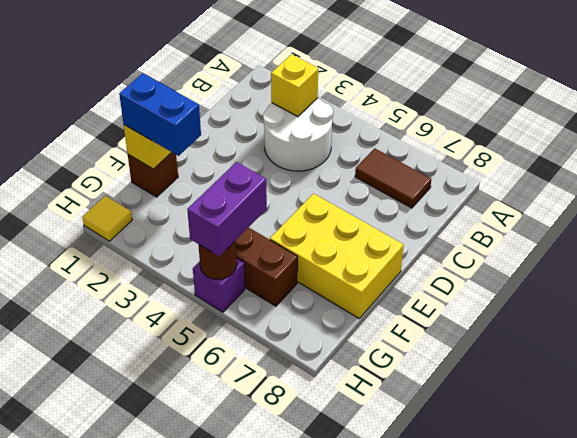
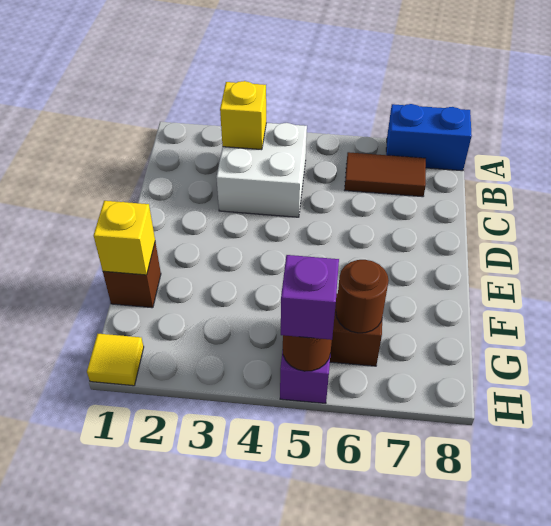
white 2x2 round brick [263,98,333,171] -> white 2x2 brick [216,123,307,217]
yellow 2x3 brick [270,194,404,318] -> none
blue 1x2 brick [119,73,201,156] -> blue 1x2 brick moved to [386,104,472,171]
purple 1x2 brick [187,162,267,256] -> purple 1x1 brick [281,255,339,340]
none -> brown 1x1 round brick [336,260,389,333]

